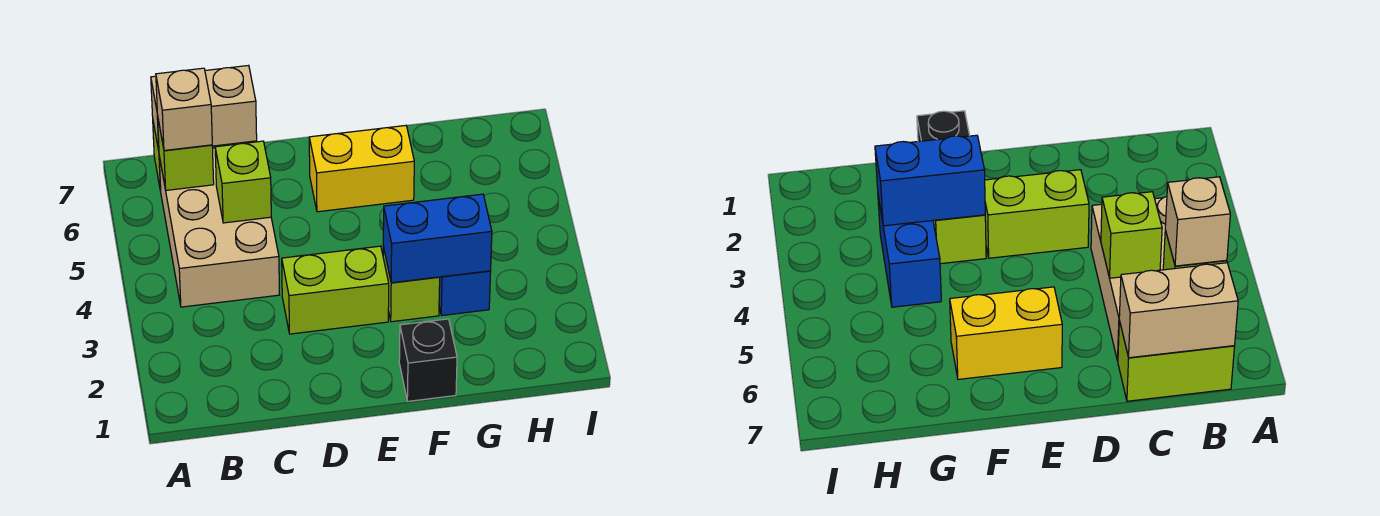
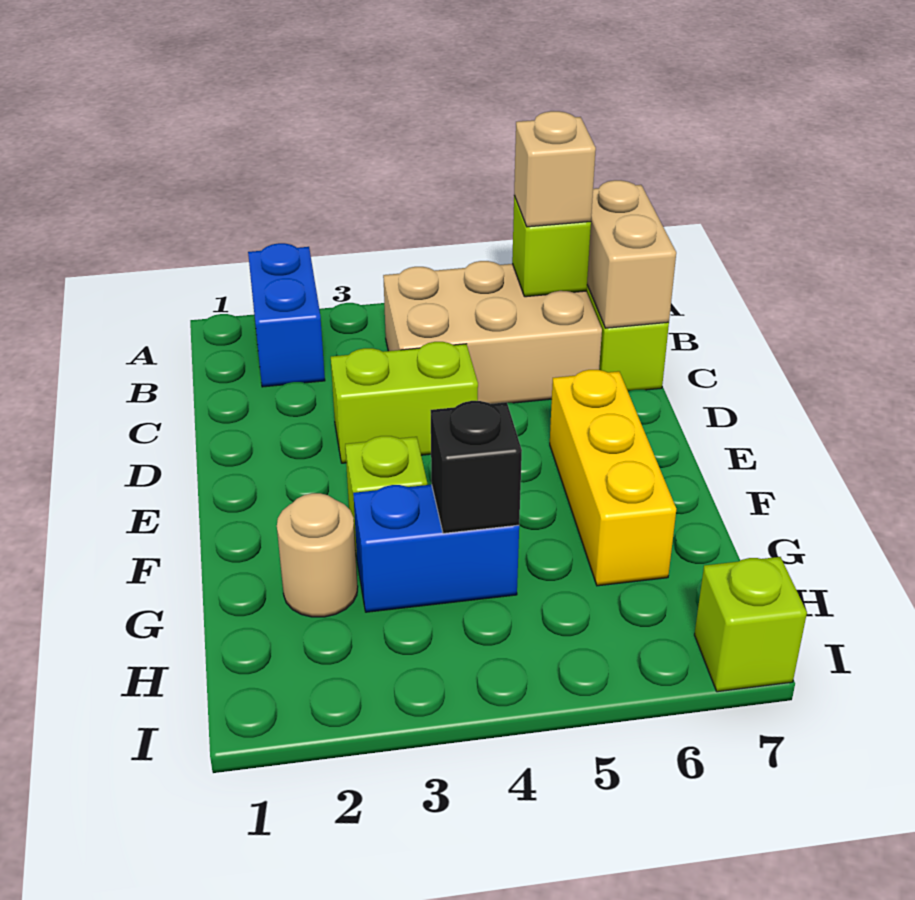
lime 1x1 brick [215,141,271,223] -> lime 1x1 brick moved to [694,557,807,692]
lime 1x2 brick [282,246,389,334] -> lime 1x2 brick turned to [331,342,478,463]
yellow 1x2 brick [309,125,414,212] -> yellow 1x3 brick [550,370,676,586]
black 1x1 brick [399,319,457,401] -> black 1x1 brick moved to [431,401,522,533]
blue 1x2 brick [383,194,492,283] -> blue 1x2 brick moved to [248,243,325,387]
none -> tan 1x1 round brick [277,493,358,617]

